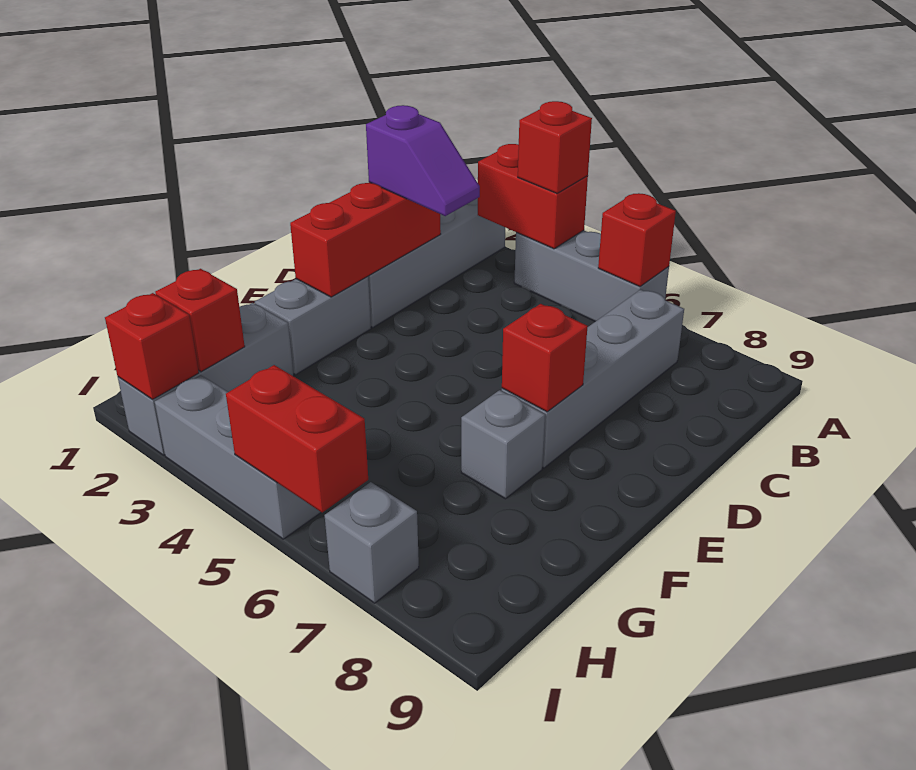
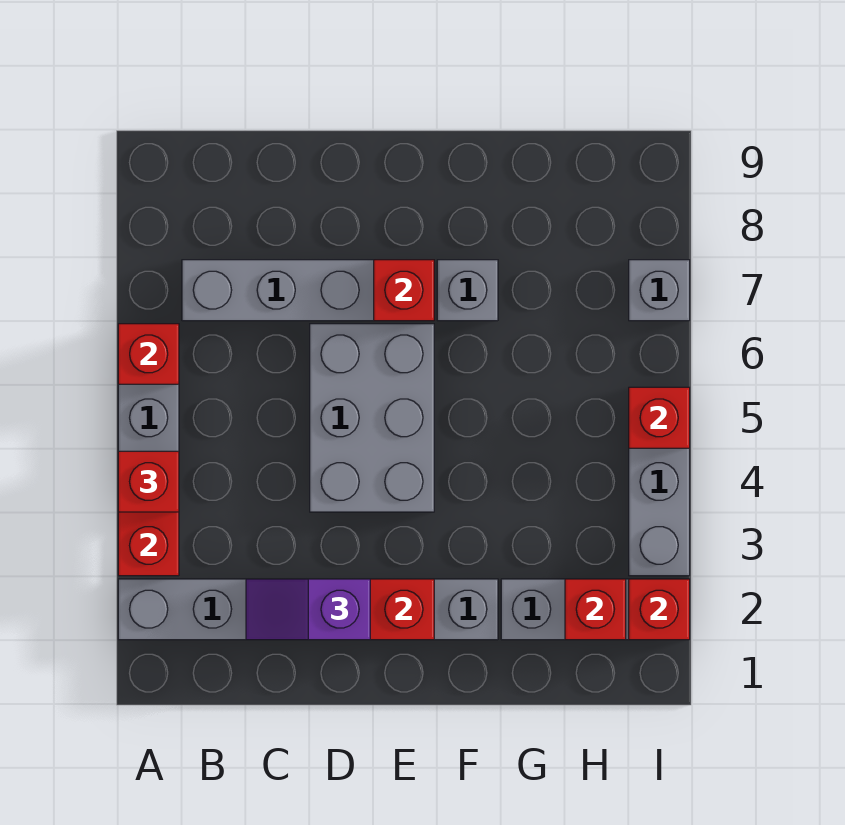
purple 1x2 slope [366,105,480,216] -> purple 1x2 slope turned to [246,579,370,640]
none -> grey 2x3 brick [310,324,434,512]
red 1x2 brick [226,365,368,513] -> red 1x1 brick [629,387,690,448]

